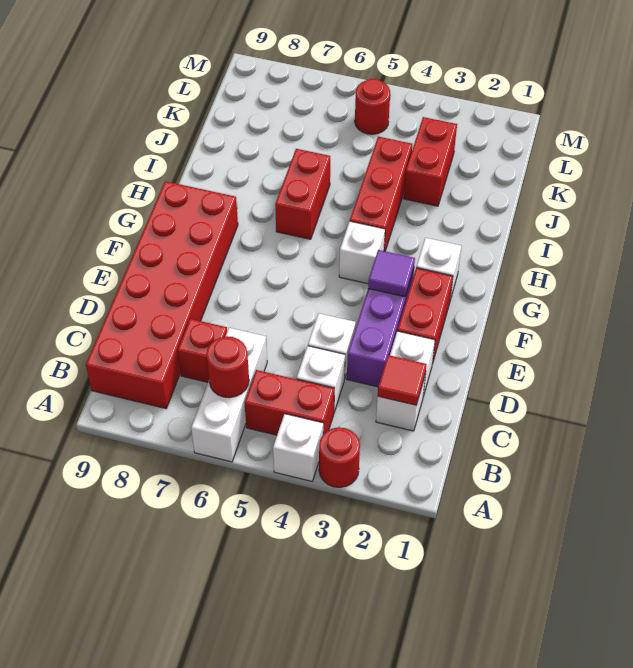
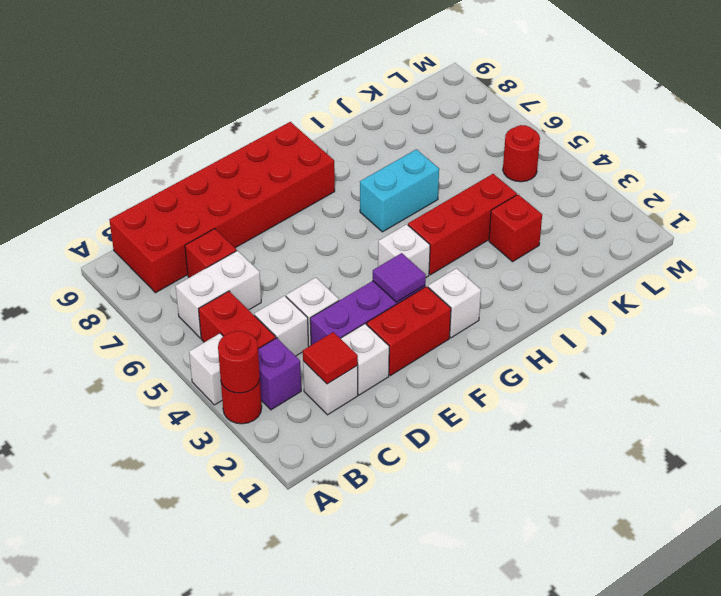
white 1x3 brick [191,328,267,462] -> white 1x2 brick [176,251,261,338]
none -> purple 1x1 brick [258,338,301,410]
red 1x1 round brick [206,336,249,398] -> red 1x1 round brick moved to [218,331,260,393]
red 1x2 brick [275,149,330,239] -> cyan 1x2 brick [360,149,439,232]
red 1x2 brick [404,117,457,206] -> red 1x1 brick [489,195,542,262]

